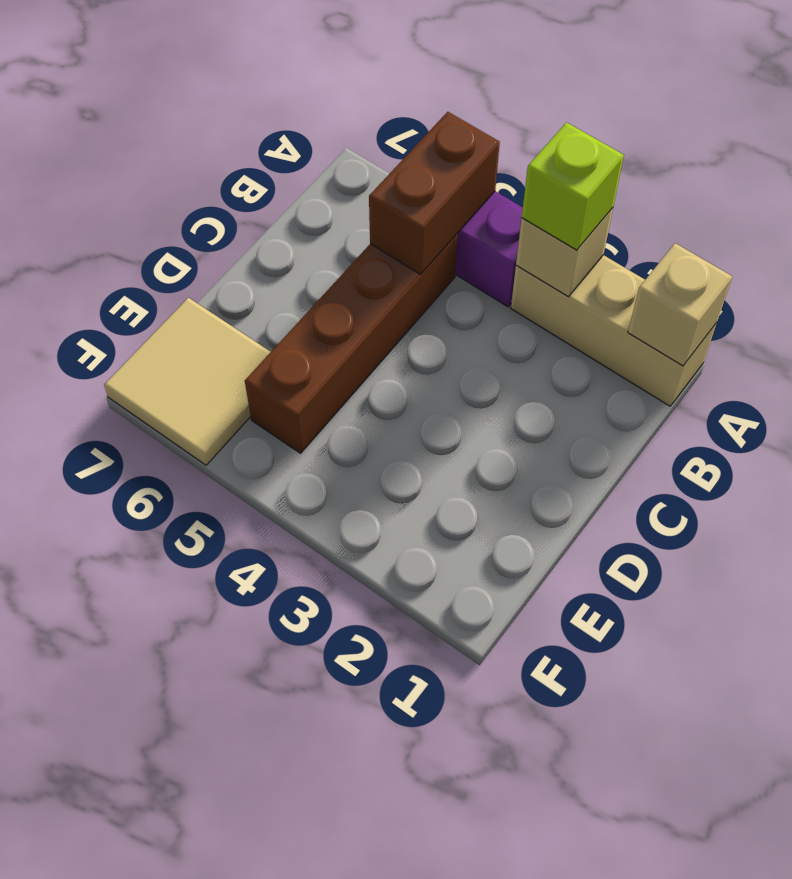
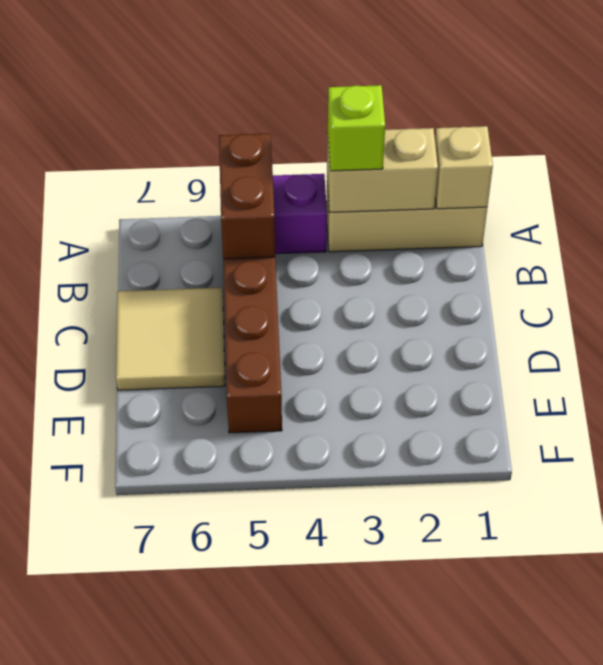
tan 1x1 brick [516,208,613,297] -> tan 1x2 brick [327,128,438,212]
tan 2x2 tile [104,298,270,465] -> tan 2x2 tile moved to [116,288,225,390]

